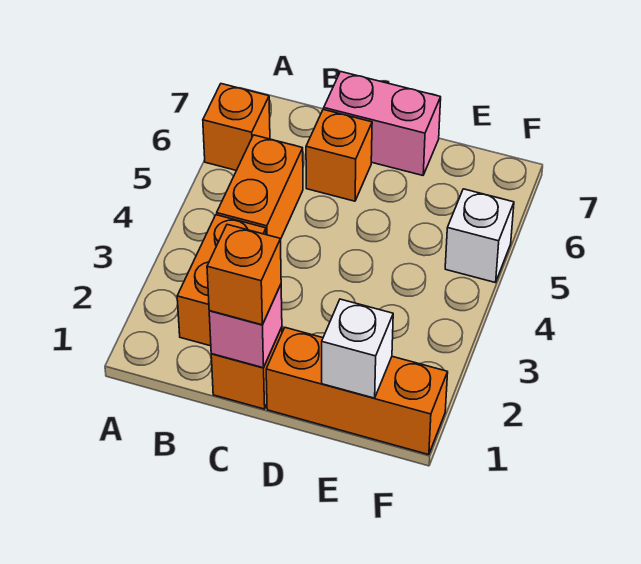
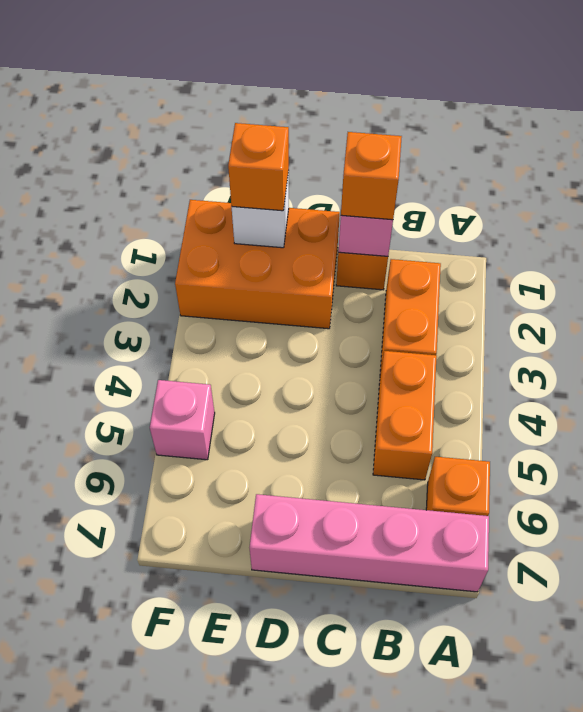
orange 1x1 brick [306,109,372,201] -> orange 1x1 brick moved to [228,123,289,211]
pink 1x2 brick [324,72,441,175] -> pink 1x4 brick [250,494,489,592]
orange 1x3 brick [266,328,448,455] -> orange 2x3 brick [175,200,340,329]
white 1x1 brick [445,189,514,283] -> pink 1x1 brick [150,380,215,460]

